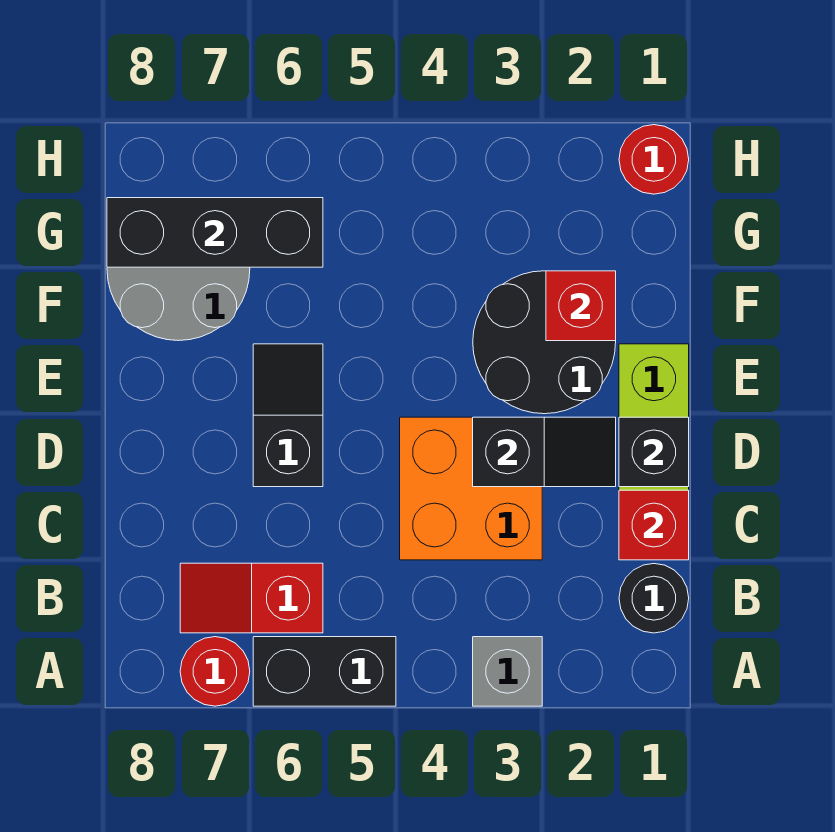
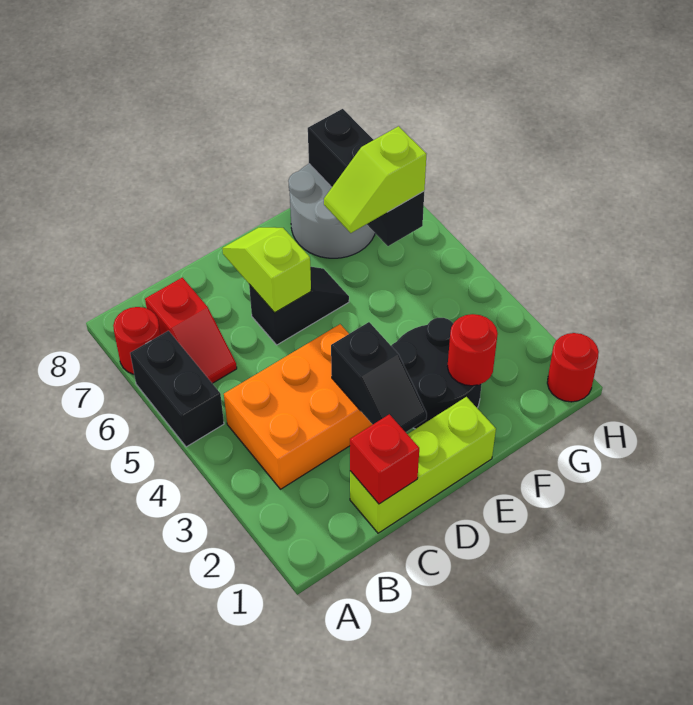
grey 1x1 brick [473,637,542,706] -> none
black 1x1 round brick [619,564,689,633] -> none
red 1x2 slope [180,563,323,633] -> red 1x2 slope turned to [145,278,237,383]
orange 2x2 brick [400,417,542,560] -> orange 2x3 brick [224,324,372,489]
black 1x1 brick [619,417,689,487] -> none
none -> lime 1x2 slope [222,227,311,313]
red 1x1 brick [546,271,616,341] -> red 1x1 round brick [448,314,498,386]
none -> lime 1x2 slope [324,126,426,233]

